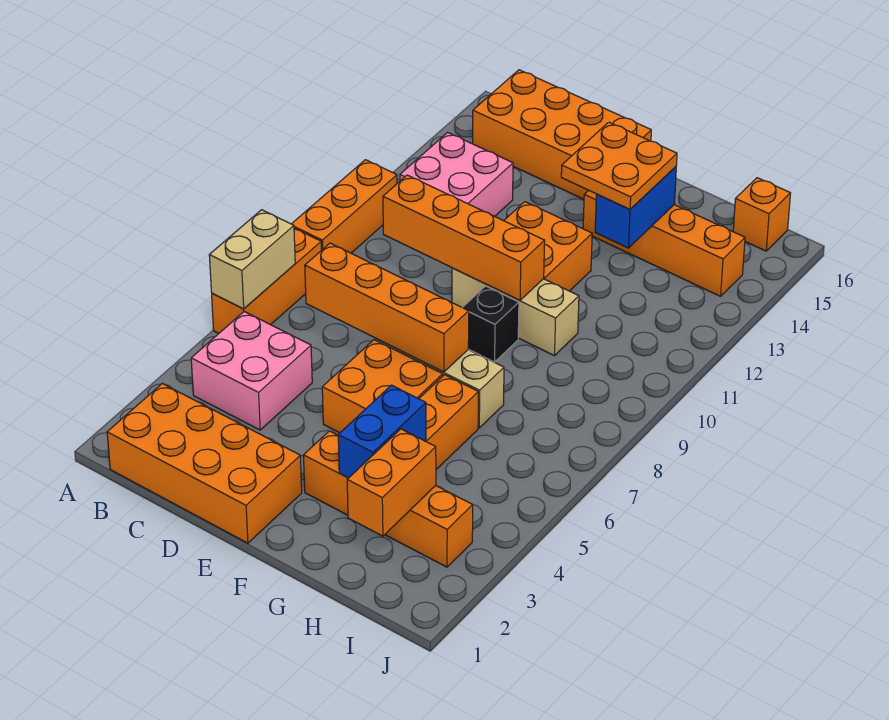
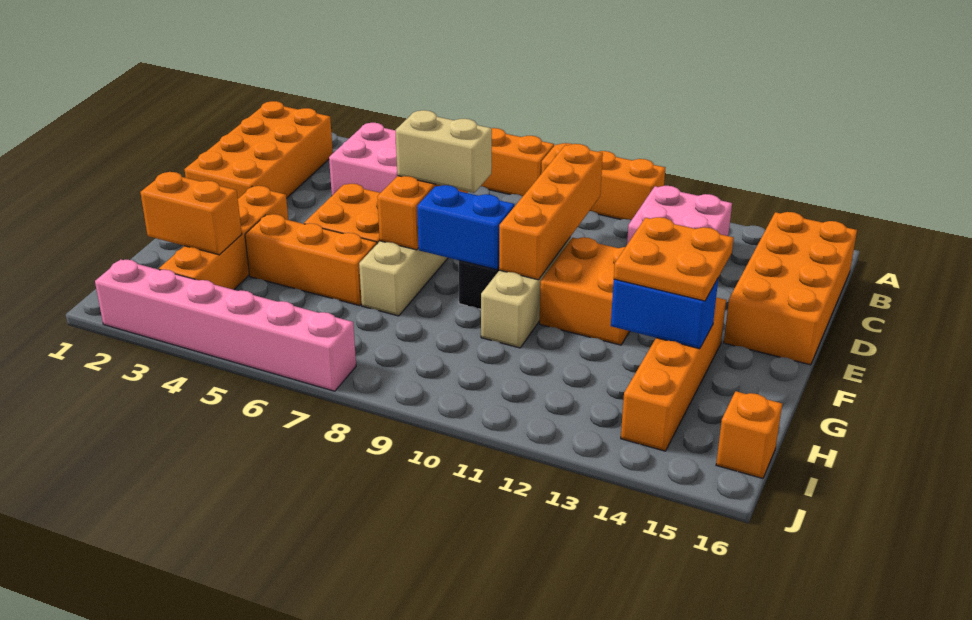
tan 1x2 brick [209,210,295,309] -> tan 1x2 brick moved to [395,110,492,193]
blue 1x2 brick [338,385,426,478] -> blue 1x2 brick moved to [417,185,514,270]
none -> pink 1x6 brick [95,259,356,391]

